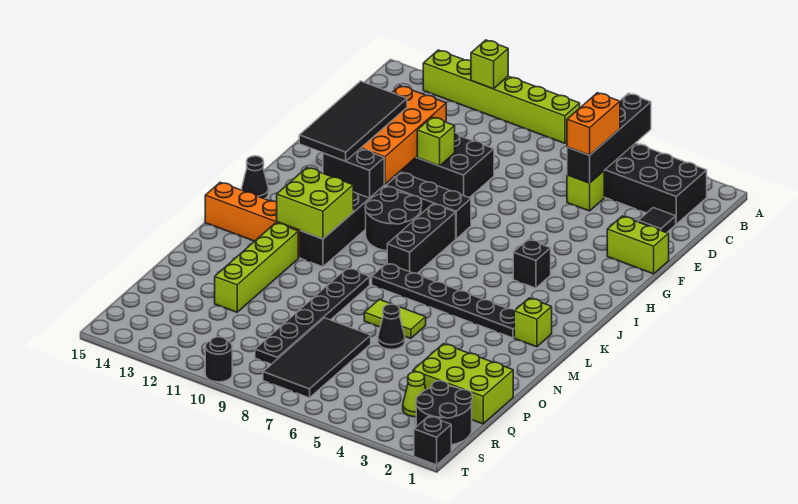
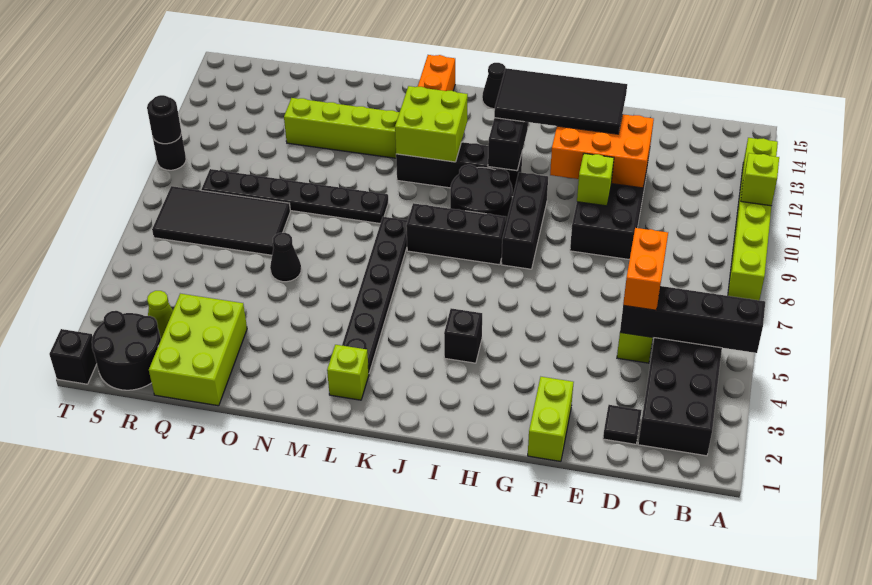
orange 1x2 brick [567,93,620,155] -> orange 1x2 brick turned to [623,228,668,310]
orange 2x4 brick [360,86,446,184] -> orange 2x3 brick [550,114,654,188]
lime 1x2 tile [364,299,426,339] -> none
none -> black 1x1 round brick [147,95,182,144]

